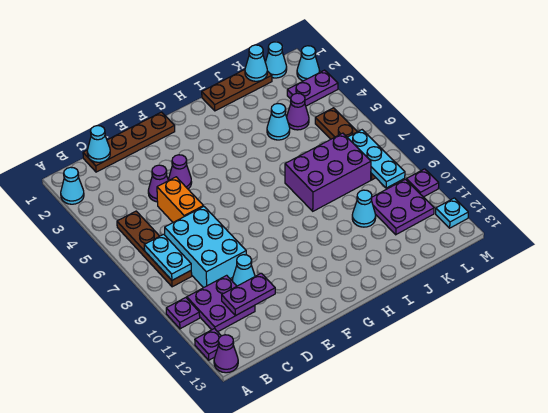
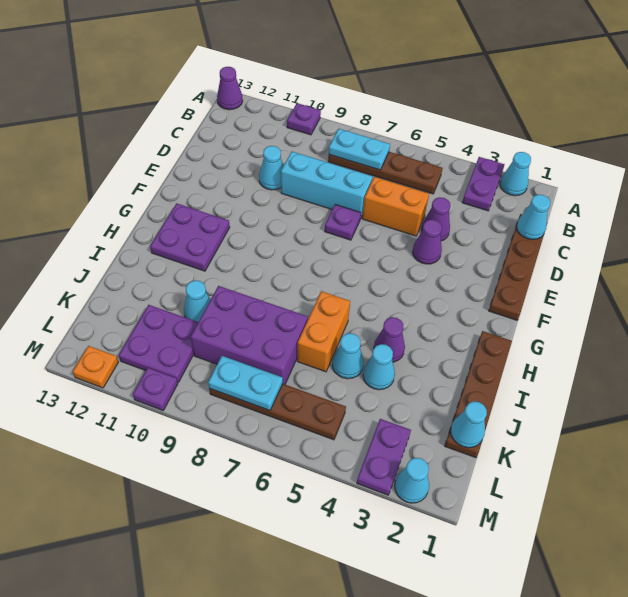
purple 1x1 plate [195,328,221,360] -> purple 1x1 plate moved to [325,204,361,240]
purple 2x2 plate [187,275,255,332] -> purple 2x2 plate moved to [150,203,230,271]
cyan 2x3 brick [165,206,246,288] -> cyan 1x3 brick [281,152,373,217]
purple 1x2 plate [222,273,275,316] -> purple 1x2 plate moved to [462,157,505,211]
brown 1x3 plate [202,70,272,111] -> brown 1x4 plate [445,331,512,458]
none -> orange 1x2 brick [297,291,350,372]
purple 2x3 brick [285,133,371,211] -> purple 2x3 brick turned to [191,286,308,384]
purple 1x1 cone [287,93,309,130] -> purple 1x1 cone moved to [374,317,405,362]
cyan 1x1 cone [265,42,287,78] -> cyan 1x1 cone moved to [332,333,364,379]
cyan 1x3 plate [347,130,405,188] -> cyan 1x2 plate [208,356,283,411]
cyan 1x1 plate [436,198,468,228] -> orange 1x1 plate [73,346,118,388]

